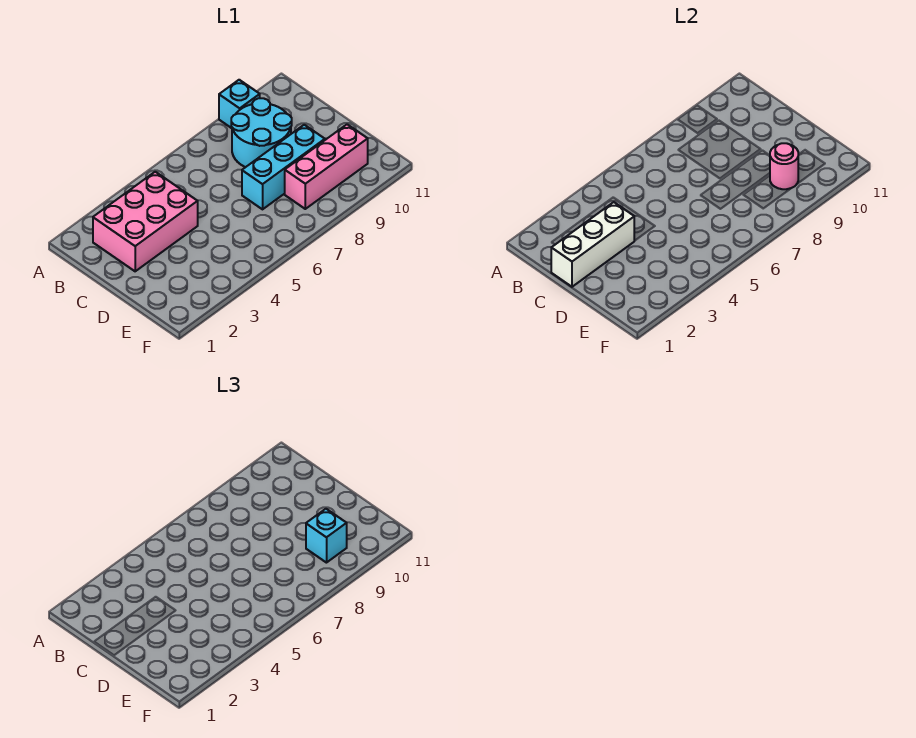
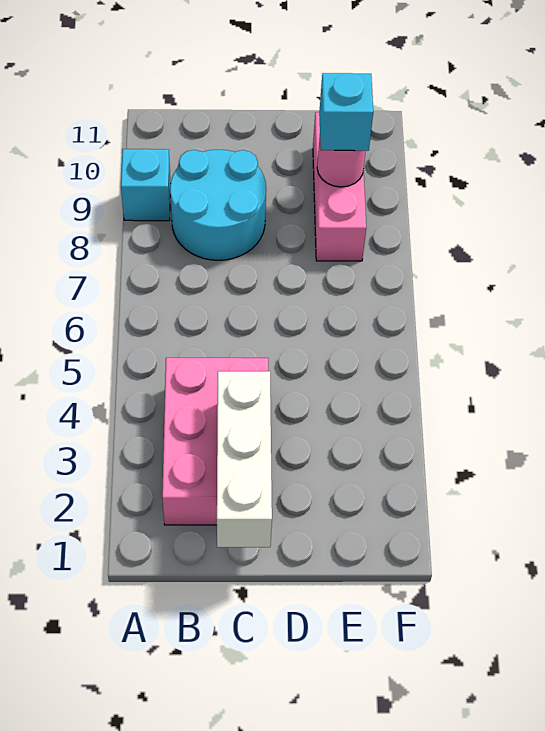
cyan 1x3 brick [242,125,325,209] -> none

